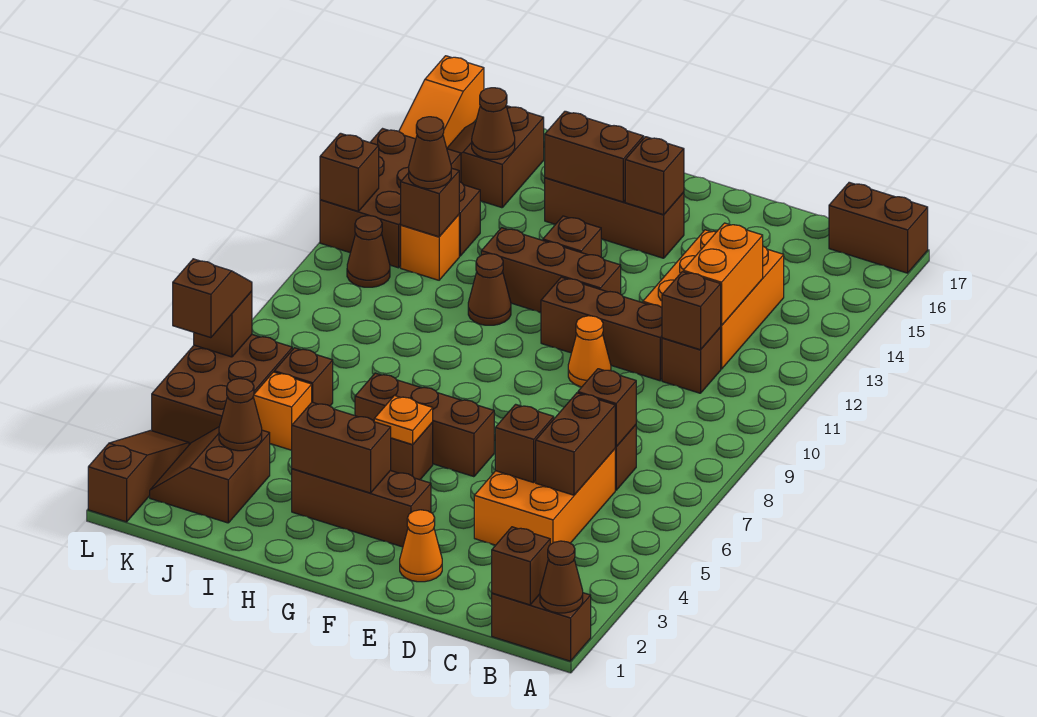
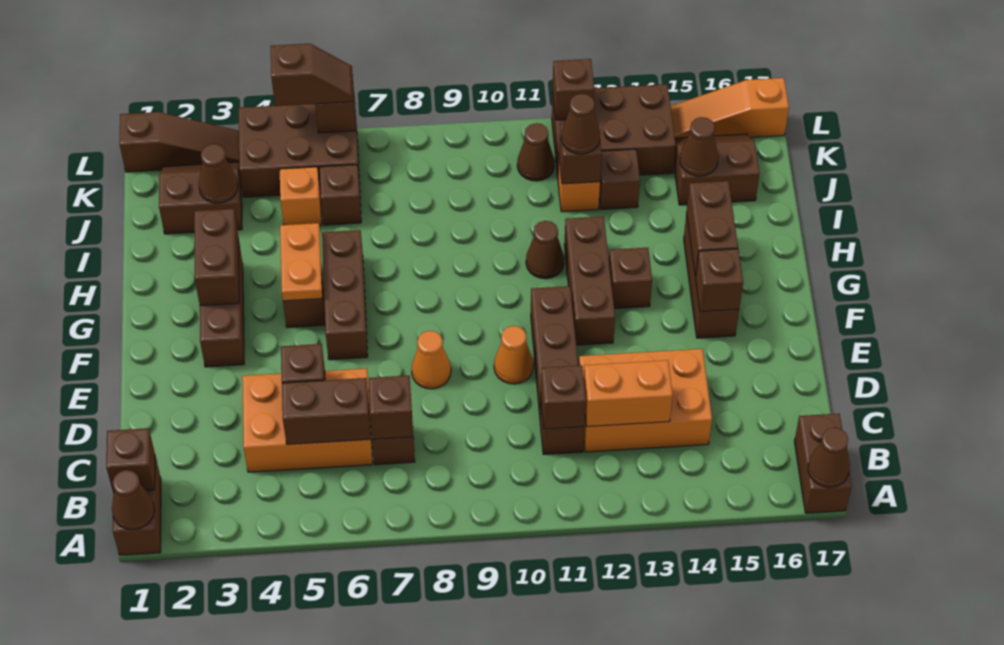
none -> brown 1x1 cone [808,428,850,487]
orange 1x1 cone [400,510,442,582] -> orange 1x1 cone moved to [412,331,451,389]
orange 1x1 plate [374,395,433,445] -> orange 1x2 plate [280,223,322,301]

